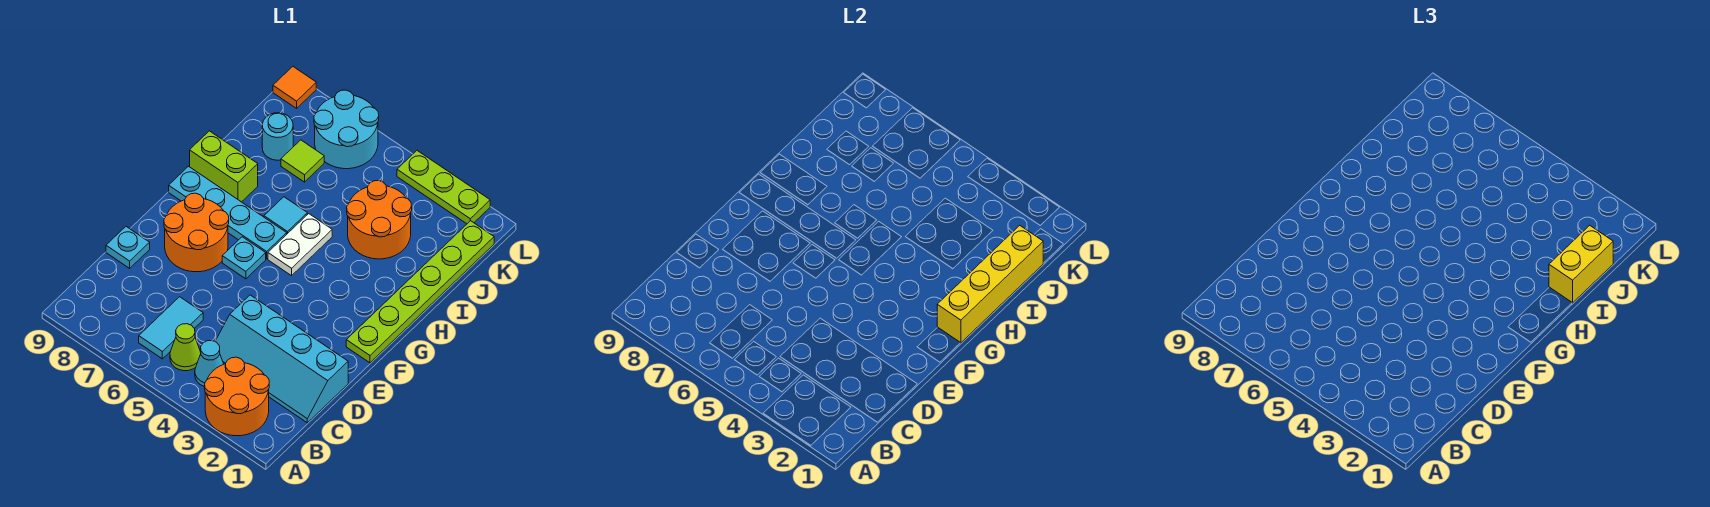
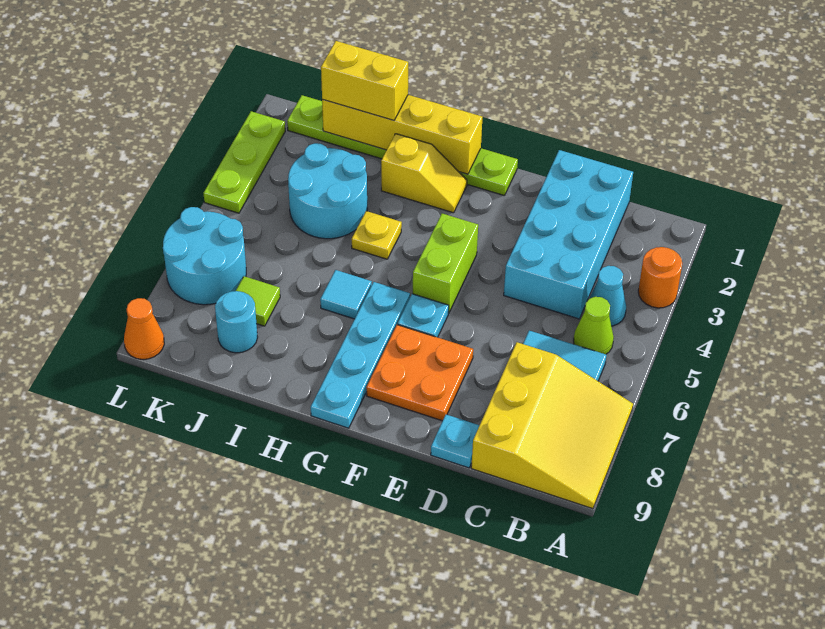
orange 2x2 round brick [205,357,269,436] -> orange 1x1 round brick [638,247,682,308]
none -> yellow 3x3 slope [471,342,633,509]
cyan 2x4 slope [215,295,348,423] -> cyan 2x4 brick [504,150,633,319]
orange 2x2 round brick [164,193,229,272] -> orange 2x2 plate [366,325,473,421]
none -> yellow 1x2 slope [381,134,467,213]
white 1x2 plate [268,214,332,276] -> none
none -> yellow 1x1 plate [352,211,402,259]
lime 1x2 brick [190,131,258,202] -> lime 1x2 brick moved to [413,214,478,313]
orange 2x2 round brick [347,181,412,259] -> cyan 2x2 round brick [288,143,367,239]
orange 1x1 tile [273,67,316,108] -> orange 1x1 cone [124,298,164,359]

